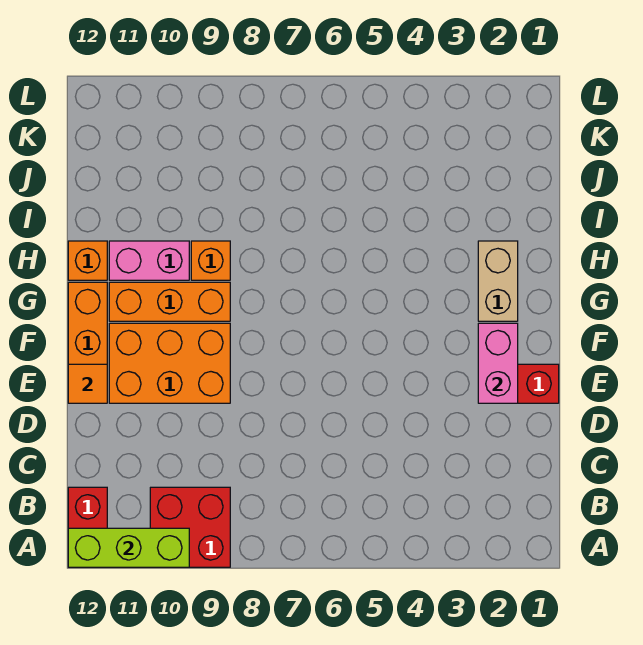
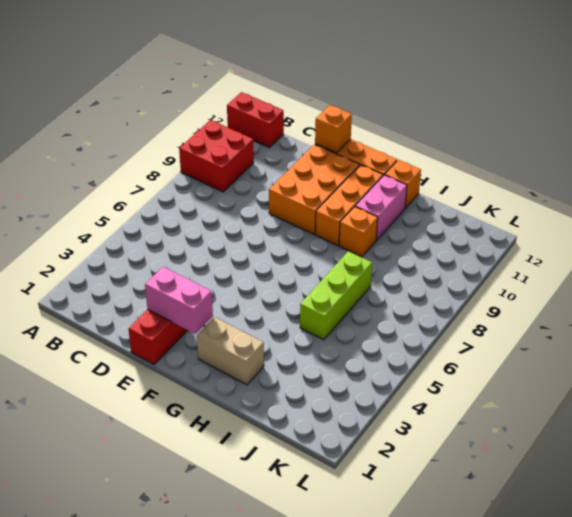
lime 1x3 brick [68,528,189,567] -> lime 1x3 brick moved to [300,251,372,340]
orange 1x1 tile [68,364,107,403] -> orange 1x1 brick [315,105,352,153]

